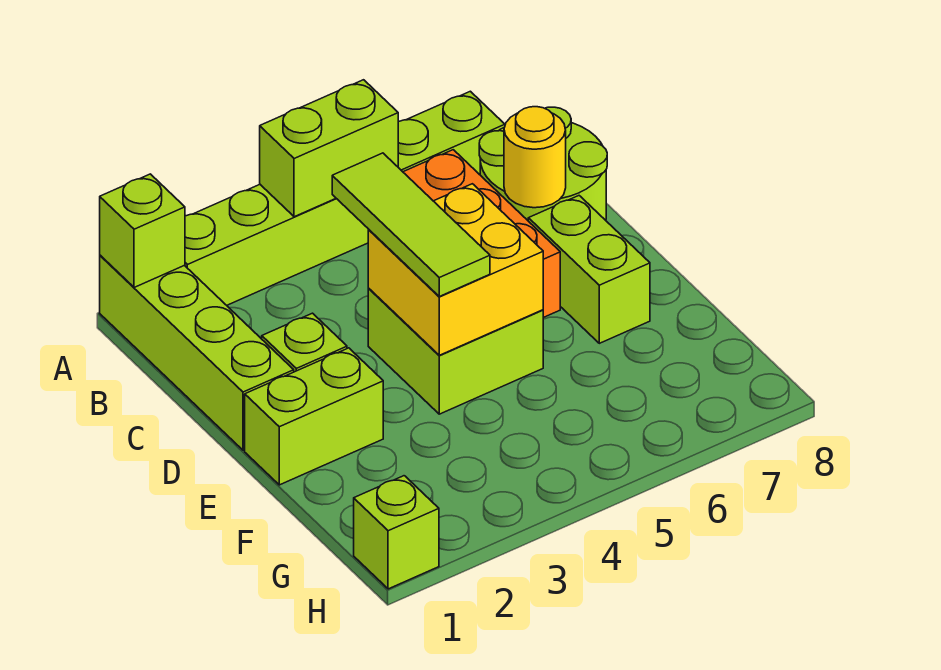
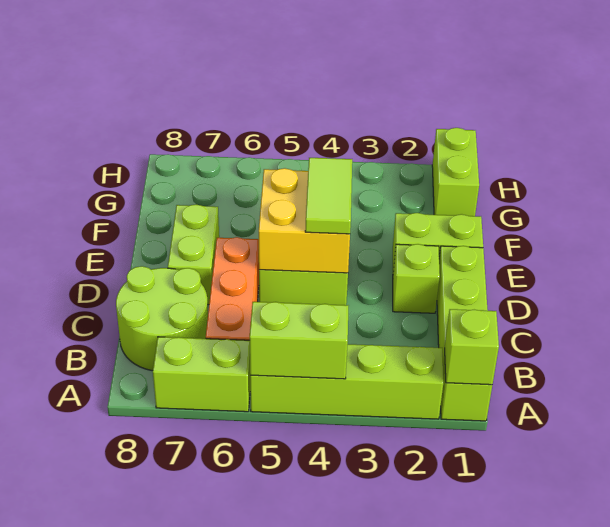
lime 1x3 tile [332,153,490,296] -> lime 1x2 tile [305,158,352,234]
yellow 1x1 round brick [504,107,566,208] -> none
lime 1x1 brick [354,476,439,589] -> lime 1x2 brick [432,128,479,216]

